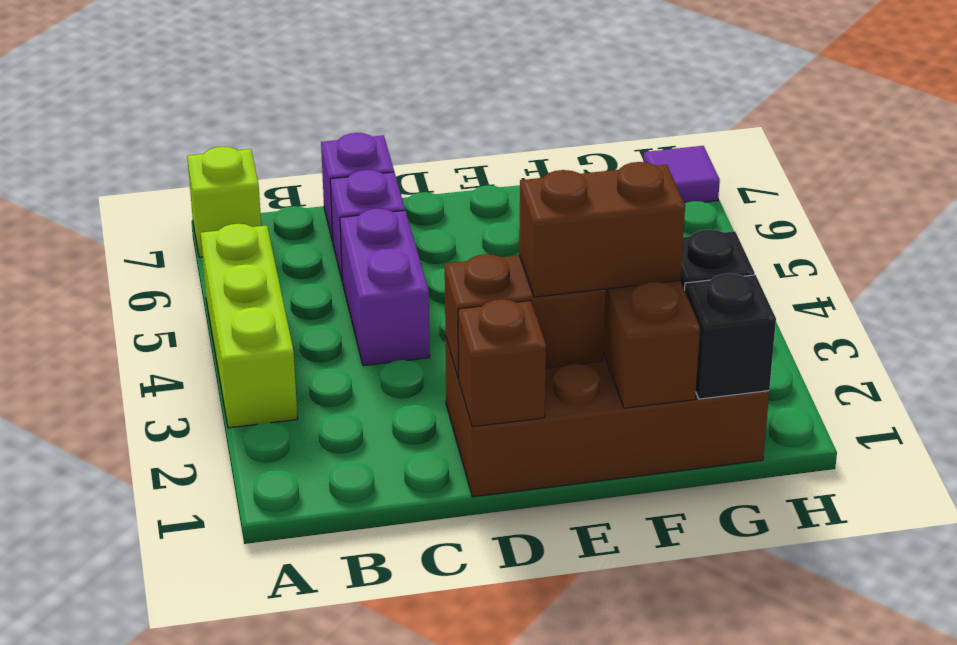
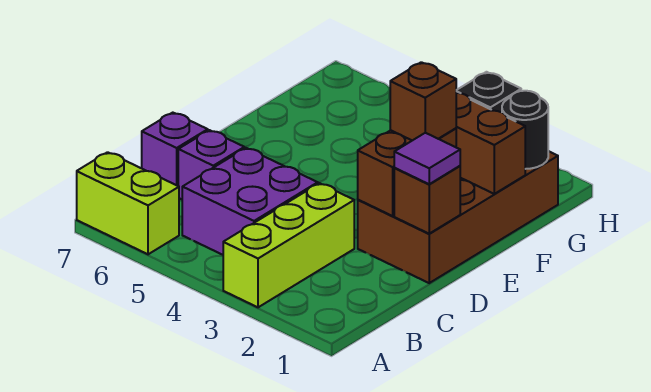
lime 1x3 brick [201,224,298,428] -> lime 1x3 brick turned to [223,183,354,307]
lime 1x1 brick [187,147,261,257] -> lime 1x2 brick [77,152,179,254]
purple 1x2 brick [340,209,430,366] -> purple 2x2 brick [182,148,318,255]
brown 1x2 brick [519,162,685,297] -> brown 1x1 brick [390,62,456,141]
black 1x1 brick [685,274,776,399] -> black 1x1 round brick [502,91,548,169]
purple 1x1 tile [643,146,720,204] -> purple 1x1 tile moved to [394,133,460,184]

